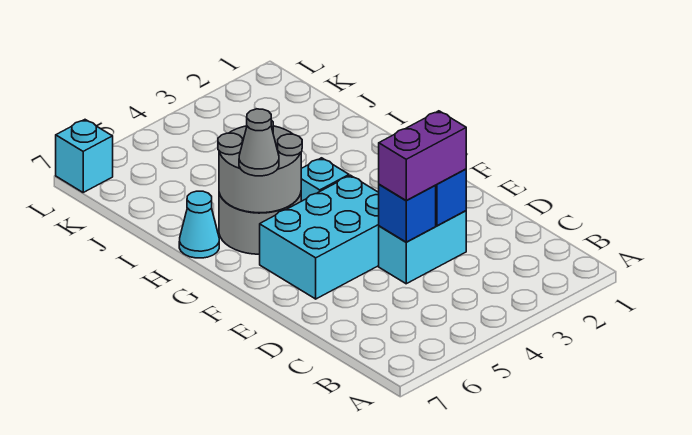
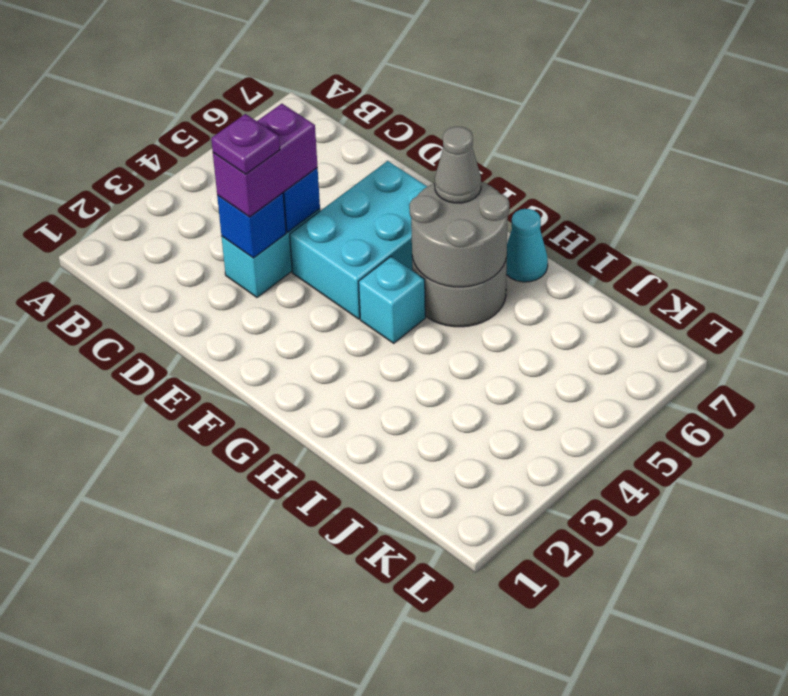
none -> purple 1x1 plate [211,114,280,174]
cyan 1x1 brick [56,120,113,192] -> none

